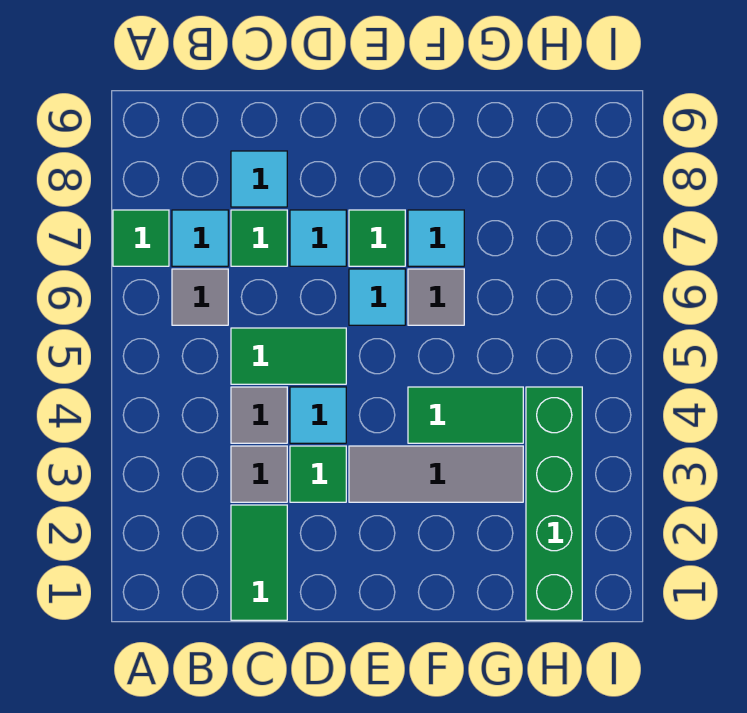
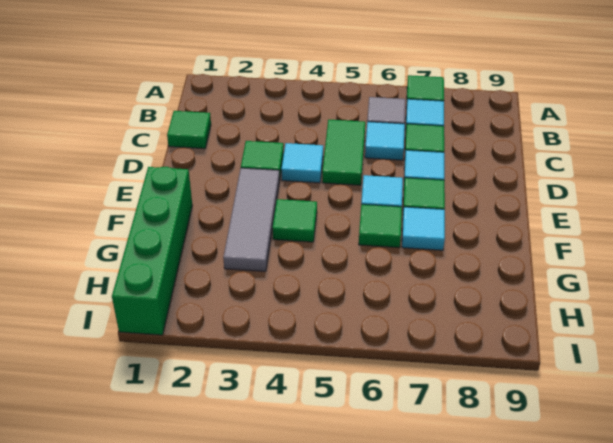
green 1x2 tile [231,505,287,620] -> green 1x1 tile [167,111,211,149]
grey 1x1 tile [231,446,287,502] -> none
grey 1x1 tile [231,387,287,443] -> none
cyan 1x1 tile [231,151,287,207] -> cyan 1x1 tile moved to [365,122,405,160]
green 1x2 tile [408,387,523,443] -> green 1x1 tile [273,199,317,242]
grey 1x1 tile [408,269,464,325] -> green 1x1 tile [359,204,402,248]
green 1x4 brick [526,387,582,620] -> green 1x4 brick turned to [112,167,192,335]

